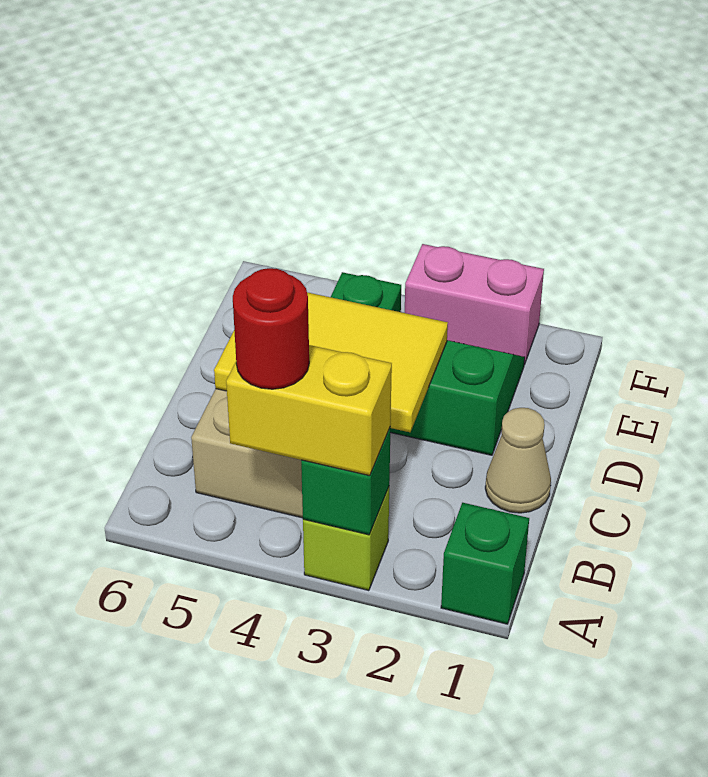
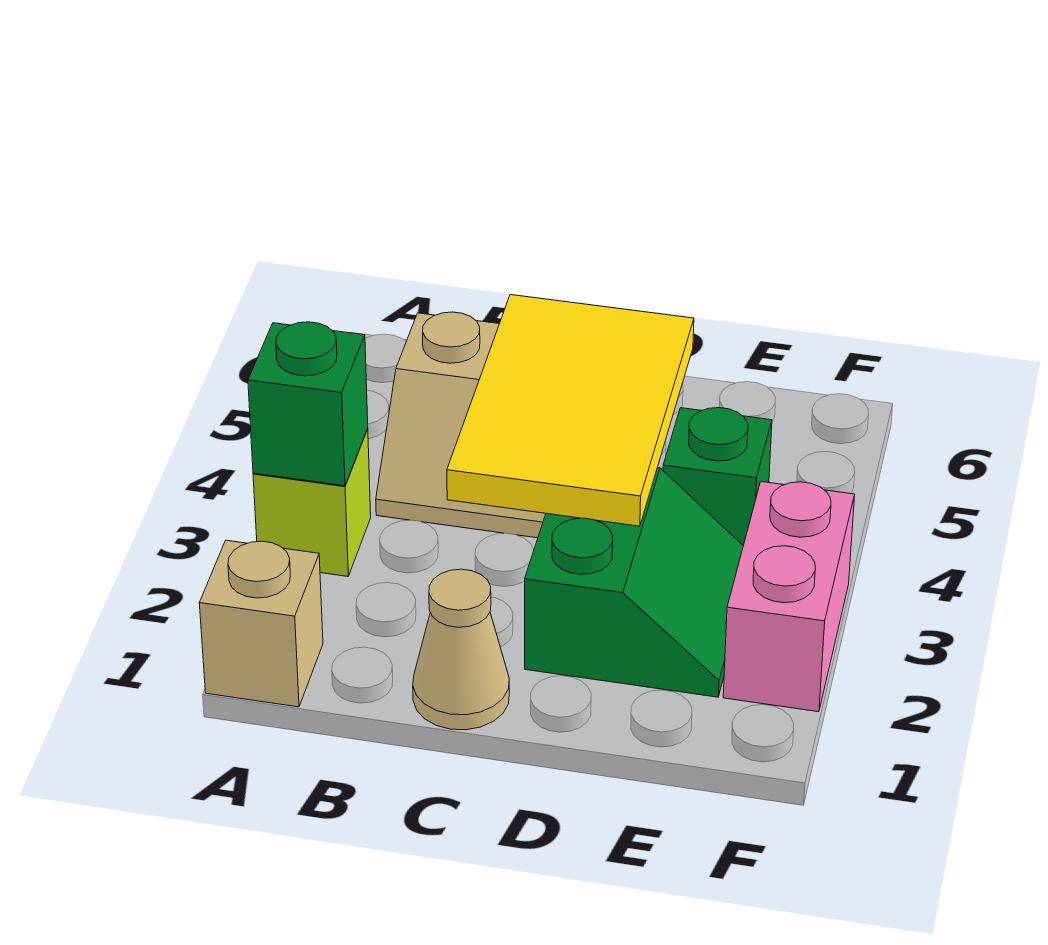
green 1x1 brick [441,503,529,624] -> tan 1x1 brick [199,540,323,707]
yellow 1x2 brick [226,345,392,476] -> none
red 1x1 round brick [233,268,309,389] -> none

